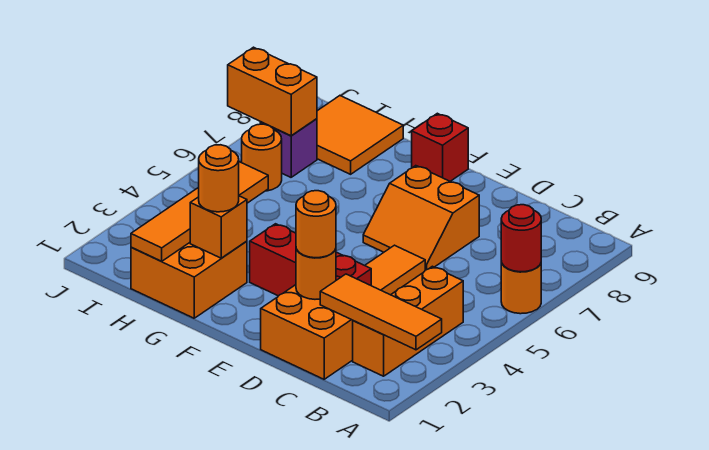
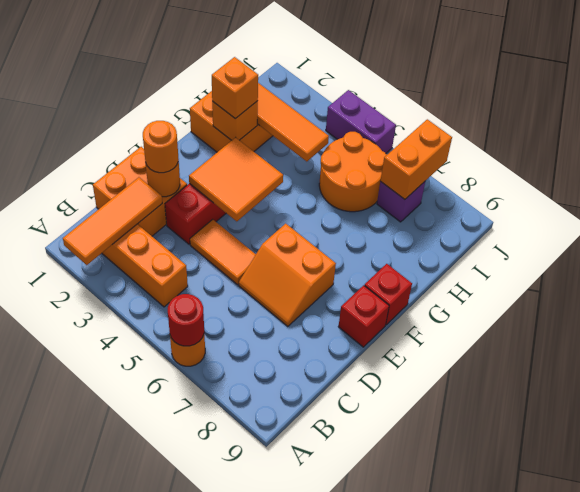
orange 2x2 slope [363,166,479,270] -> orange 2x2 slope turned to [239,224,336,327]
none -> red 1x1 brick [338,285,389,347]
orange 1x1 round brick [199,145,239,212] -> orange 1x1 brick [212,57,258,119]
orange 2x2 tile [317,96,403,174] -> orange 2x2 tile moved to [189,137,283,221]
orange 1x1 round brick [242,124,282,191] -> orange 2x2 round brick [319,132,387,212]
none -> purple 1x2 brick [326,90,396,153]

